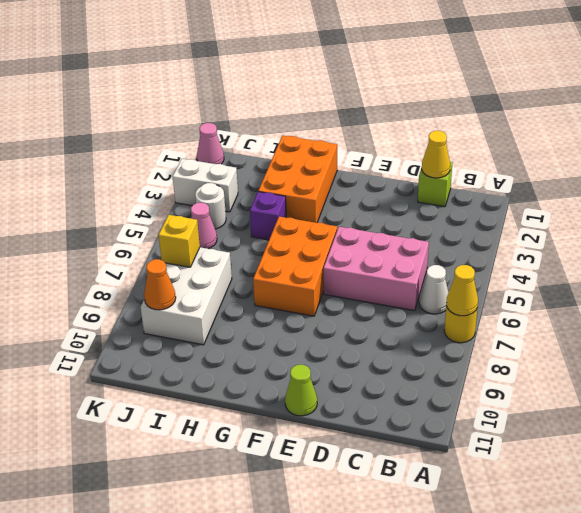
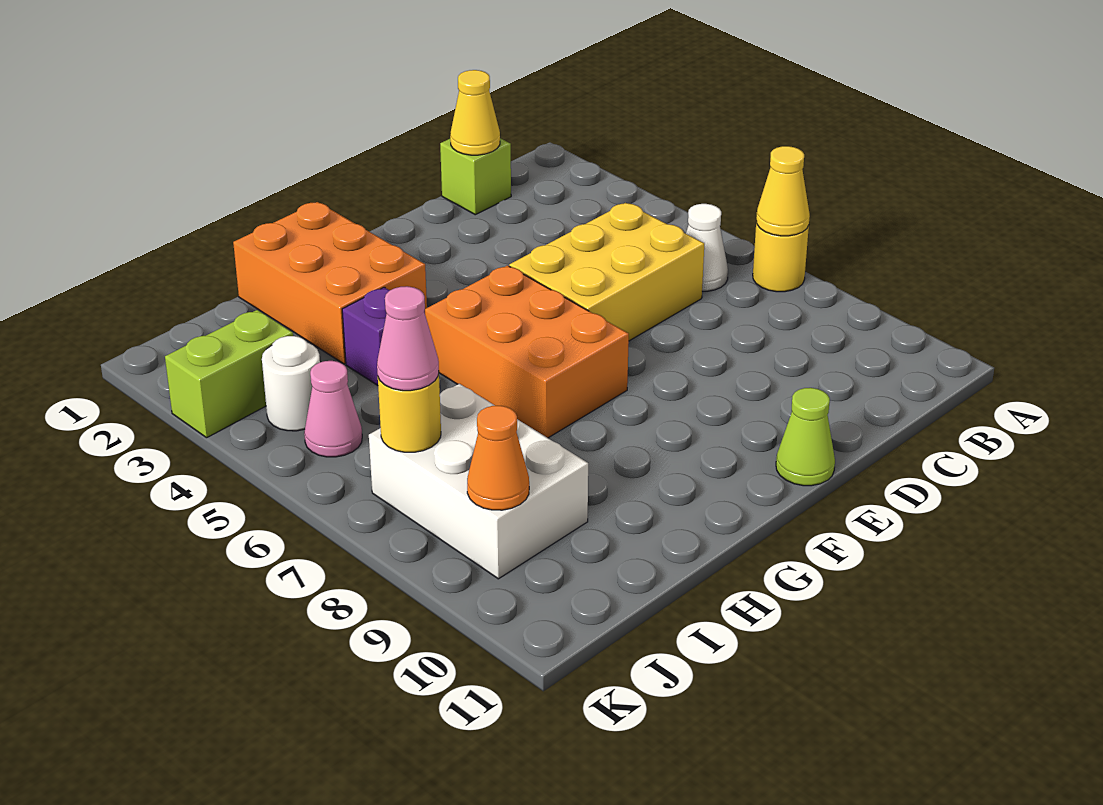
pink 2x3 brick [324,227,429,311] -> yellow 2x3 brick [509,203,704,341]
white 1x2 brick [173,159,238,212] -> lime 1x2 brick [165,310,293,438]
yellow 1x1 brick [159,215,200,267] -> yellow 1x1 round brick [378,374,441,452]
pink 1x1 cone [197,123,224,164] -> pink 1x1 cone moved to [377,286,439,391]

